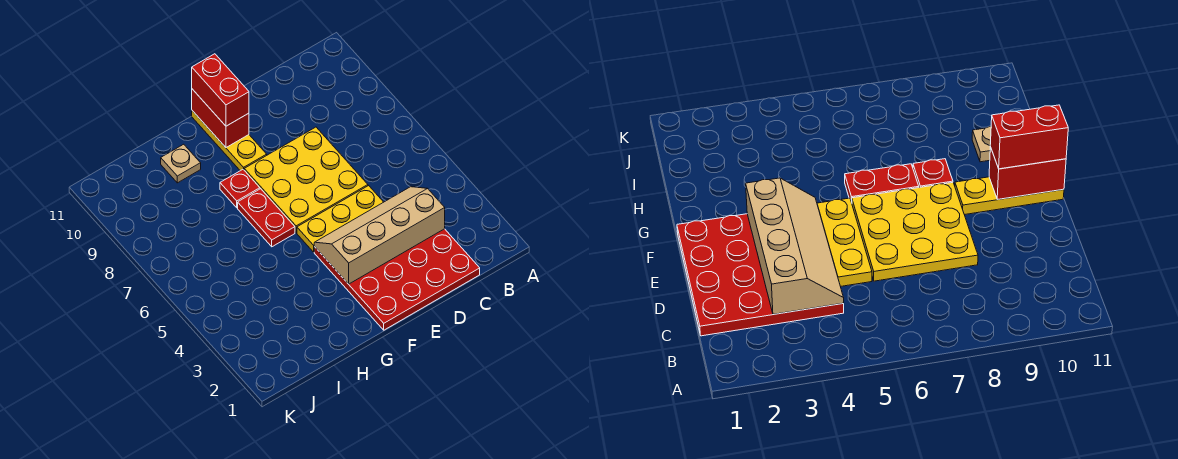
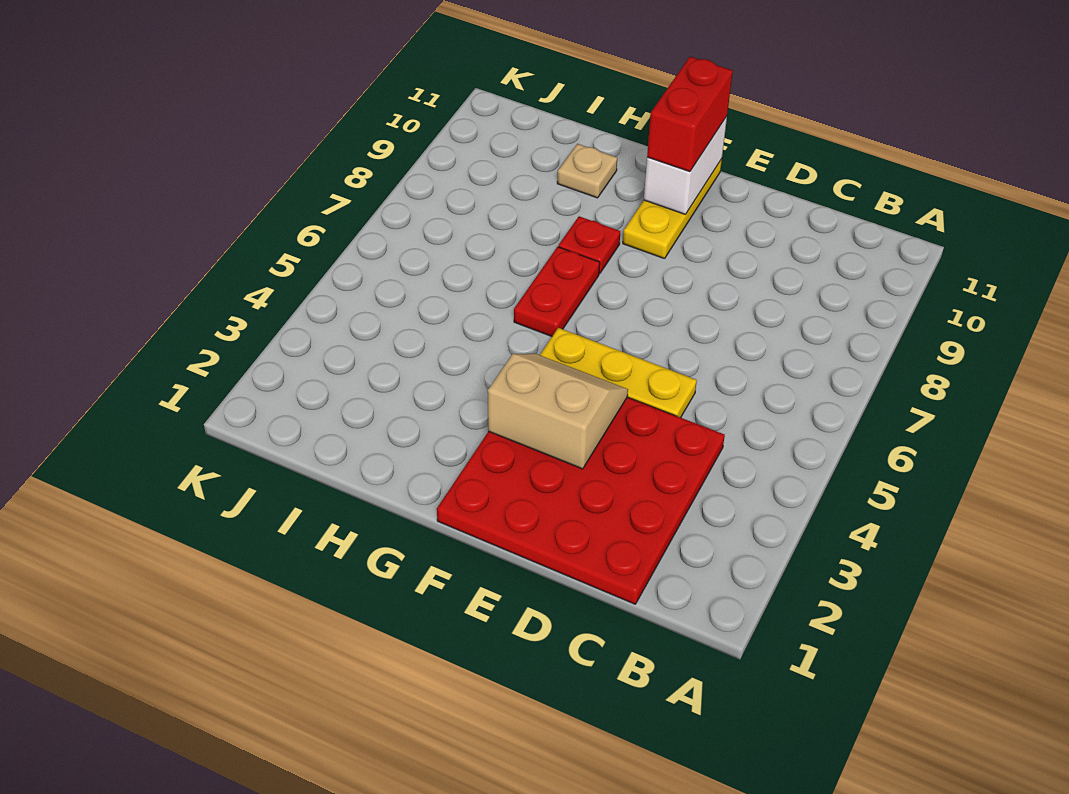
tan 2x4 slope [314,187,445,284] -> tan 2x2 slope [488,354,628,469]
yellow 3x3 plate [244,127,368,233] -> none
red 1x2 brick [192,89,249,147] -> white 1x2 brick [644,116,727,214]

